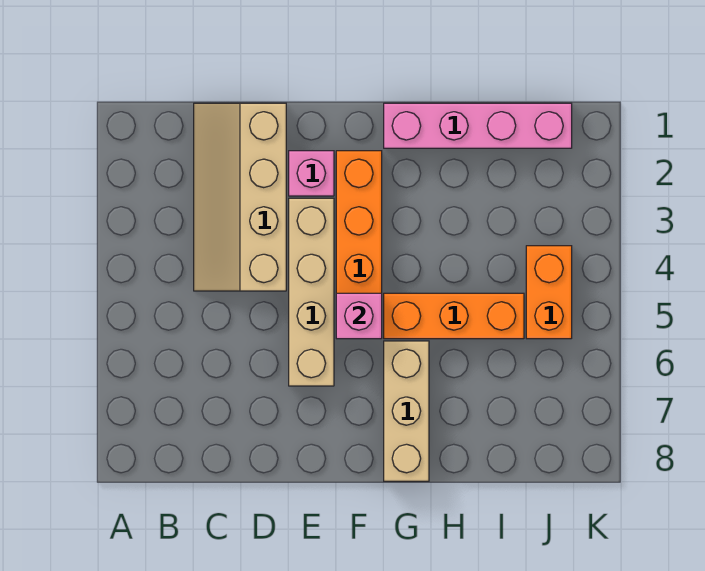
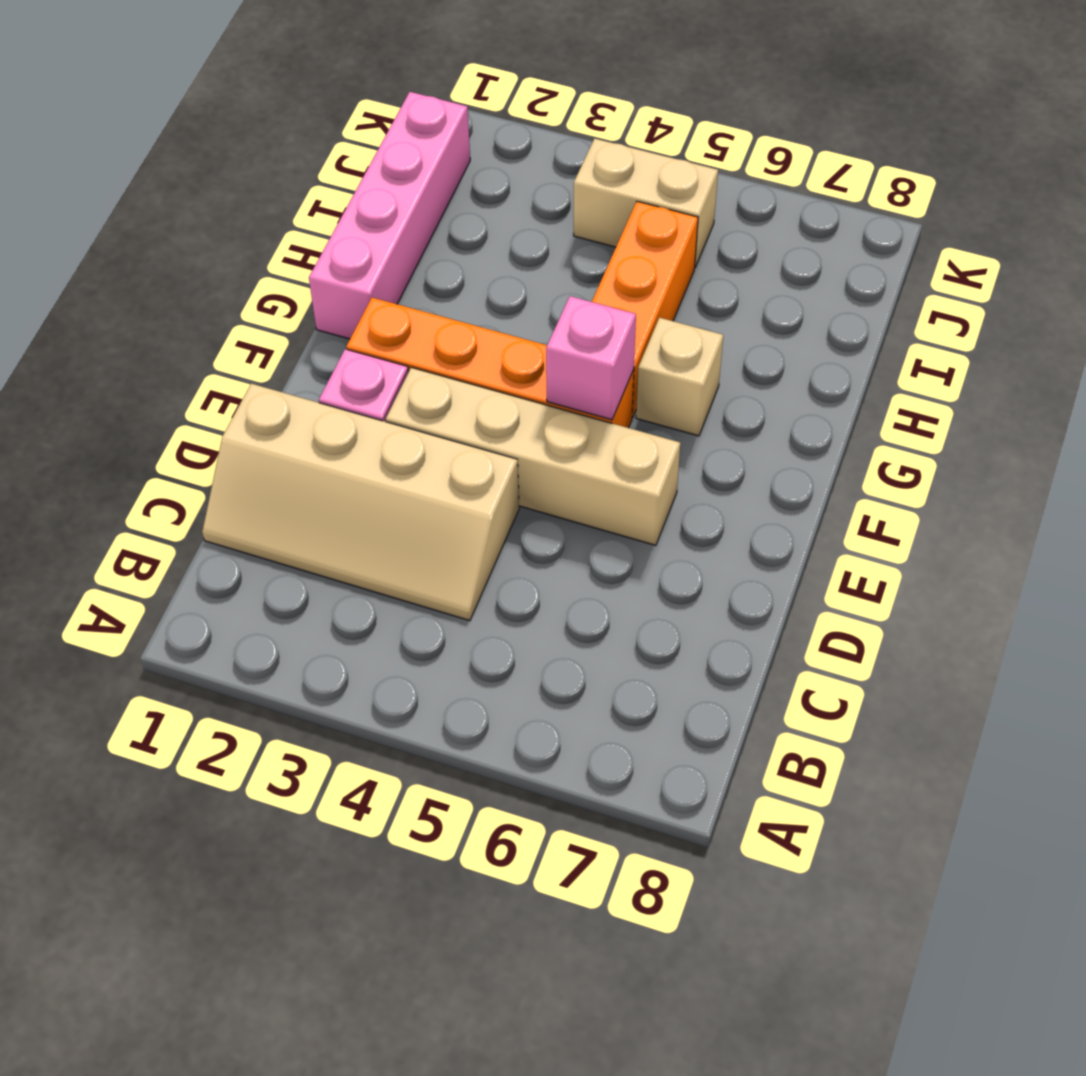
tan 1x3 brick [384,341,429,481] -> tan 1x1 brick [636,318,723,436]
orange 1x2 brick [526,246,572,339] -> tan 1x2 brick [574,139,718,267]

